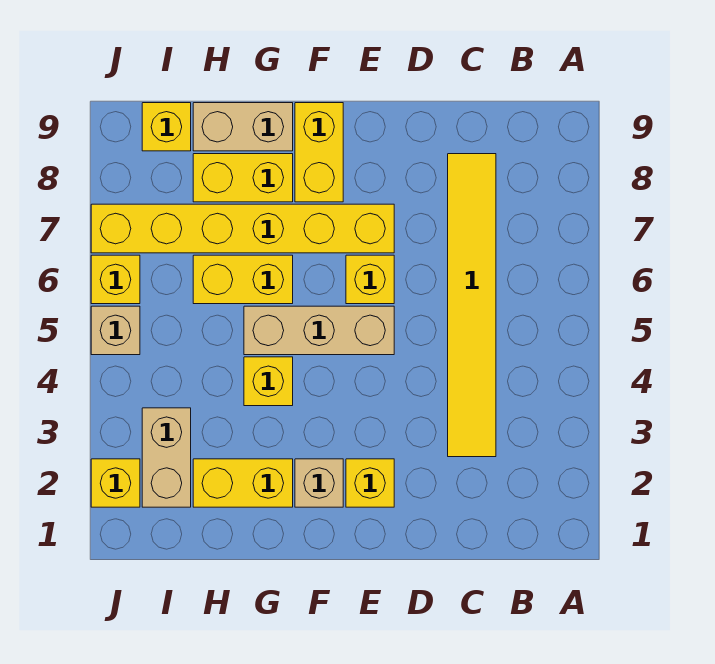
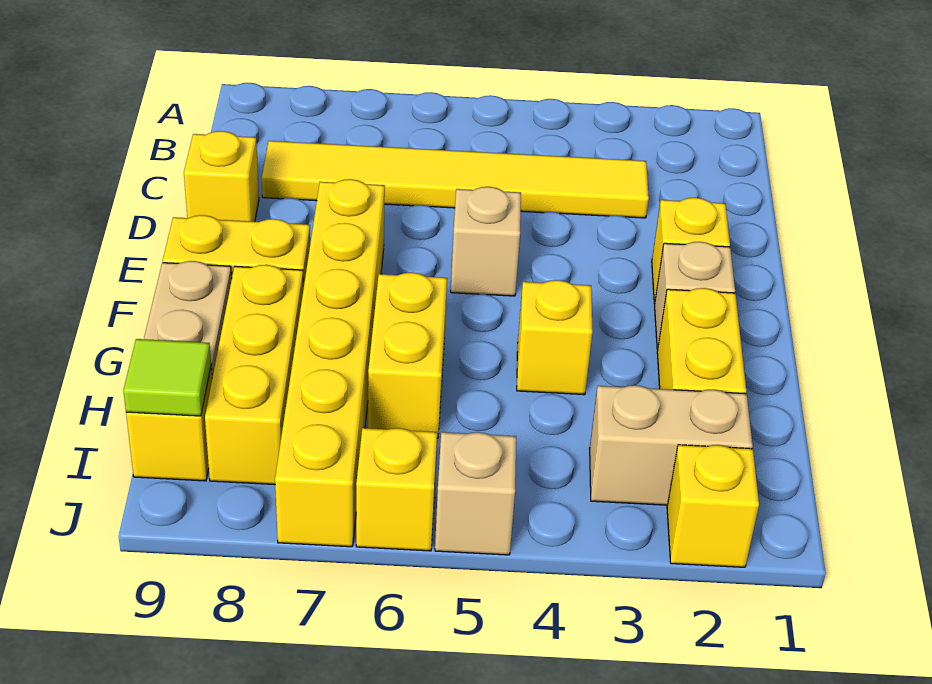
tan 1x3 brick [244,306,394,355] -> tan 1x1 brick [451,187,521,296]
yellow 1x1 brick [346,255,394,304] -> yellow 1x1 brick moved to [184,131,259,222]
yellow 1x2 brick [193,154,293,202] -> yellow 1x3 brick [205,265,303,485]
none -> lime 1x1 tile [123,339,211,416]

